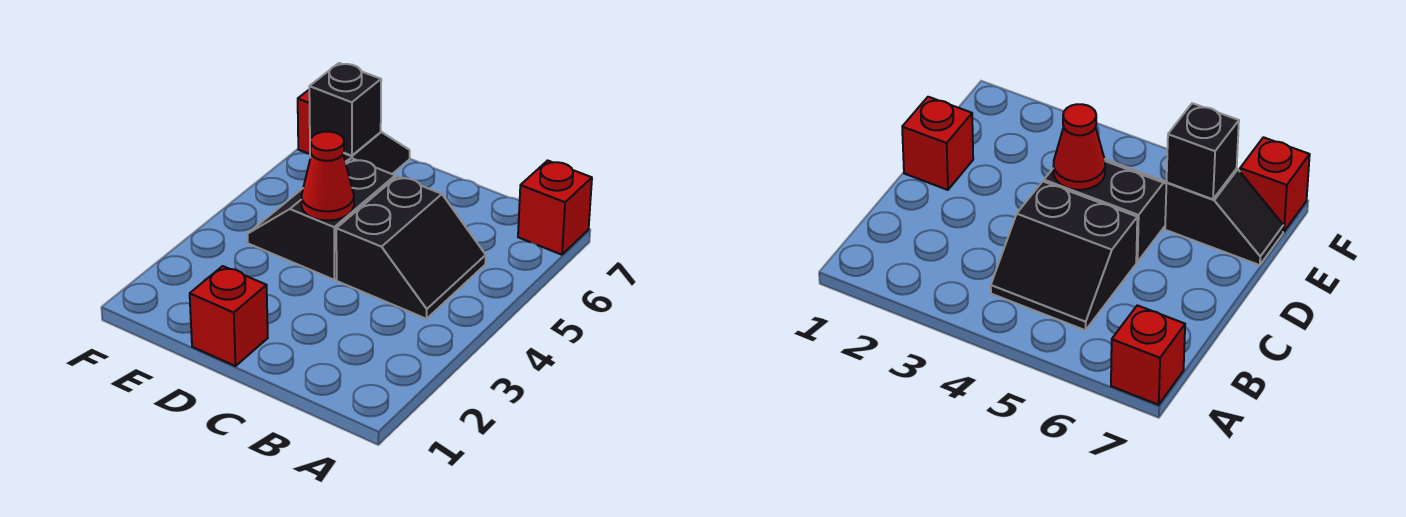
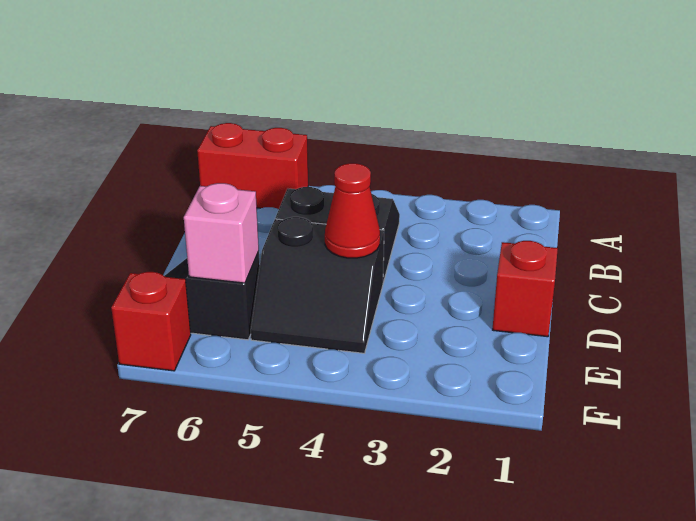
red 1x1 brick [518,161,592,255] -> red 1x2 brick [197,123,308,209]
black 1x1 brick [309,63,381,156] -> pink 1x1 brick [184,183,259,283]

